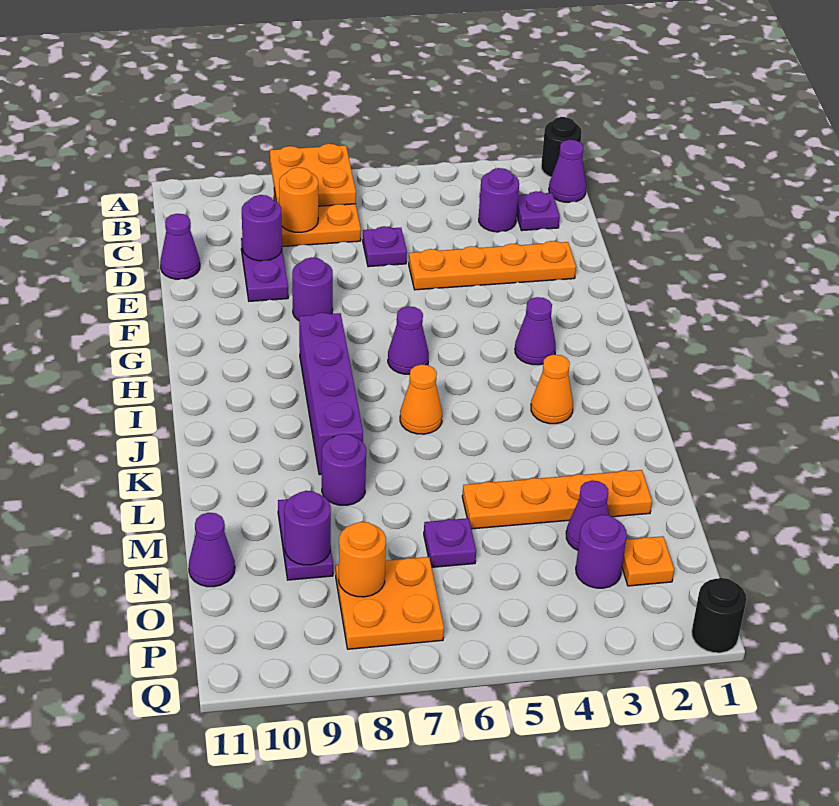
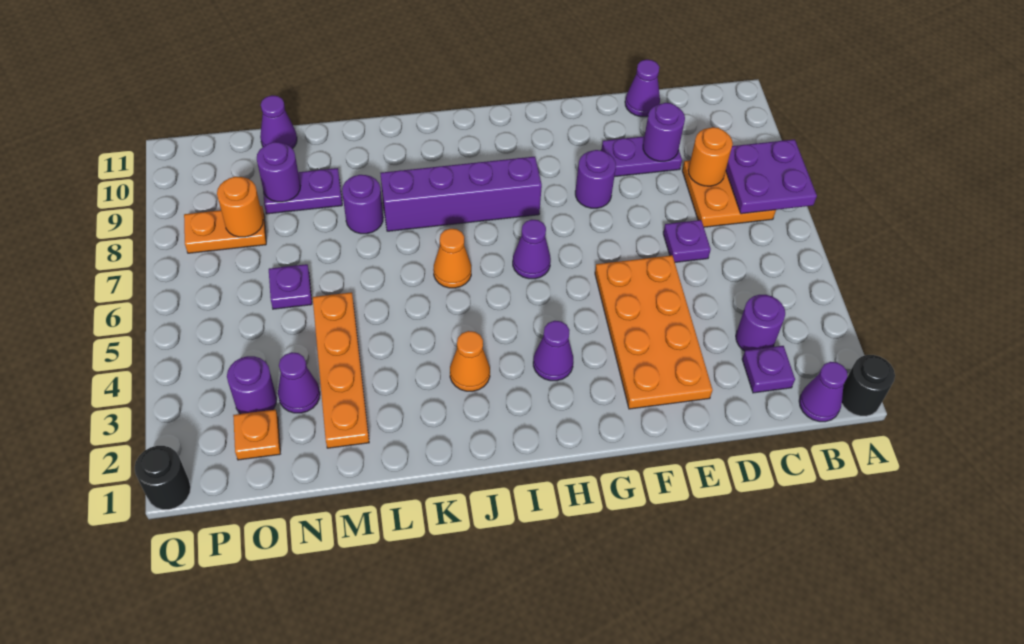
orange 2x2 plate [270,144,356,206] -> purple 2x2 plate [726,139,817,214]
orange 1x4 plate [409,241,576,290] -> orange 2x4 plate [595,255,713,409]
orange 2x2 plate [336,557,444,649] -> orange 1x2 plate [184,206,266,253]

